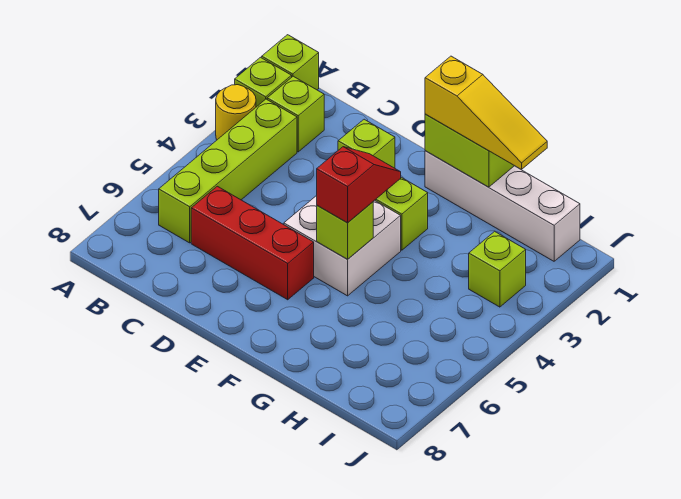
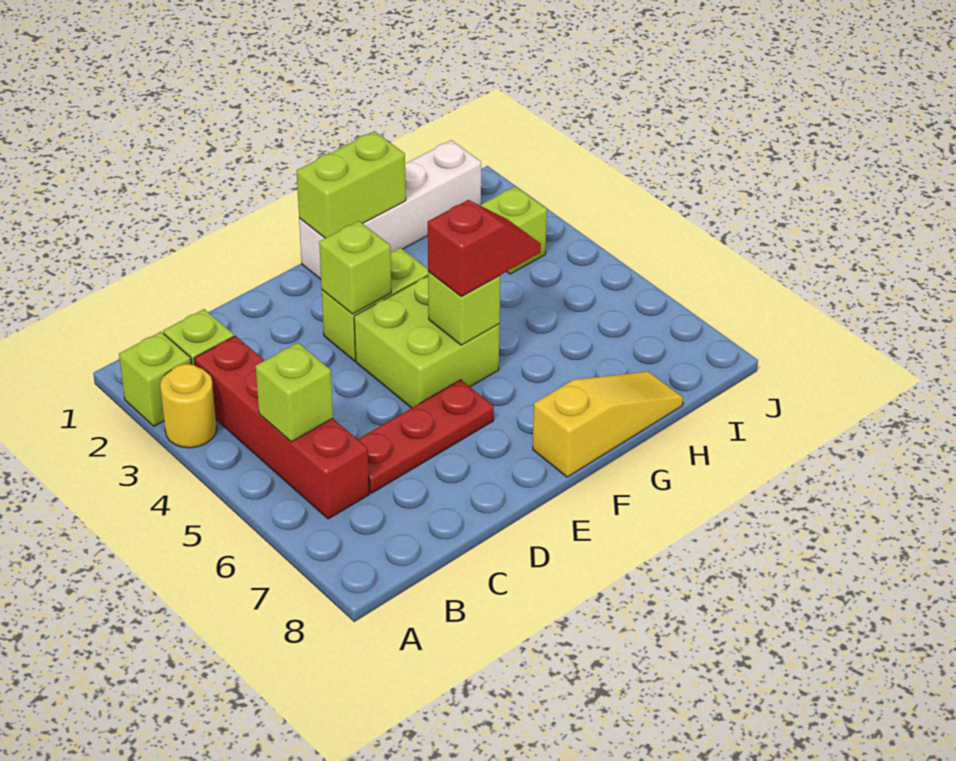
lime 1x1 brick [262,35,319,90] -> lime 1x1 brick moved to [256,343,333,442]
lime 1x4 brick [159,99,297,243] -> red 1x4 brick [194,336,369,519]
red 1x3 brick [191,186,314,300] -> red 1x3 plate [358,380,494,493]
white 2x2 brick [284,196,401,296] -> lime 2x2 brick [354,276,500,408]
yellow 1x3 slope [425,56,547,169] -> yellow 1x3 slope moved to [533,371,683,477]
red 1x2 slope [317,147,401,223] -> red 1x2 slope turned to [428,200,541,296]

